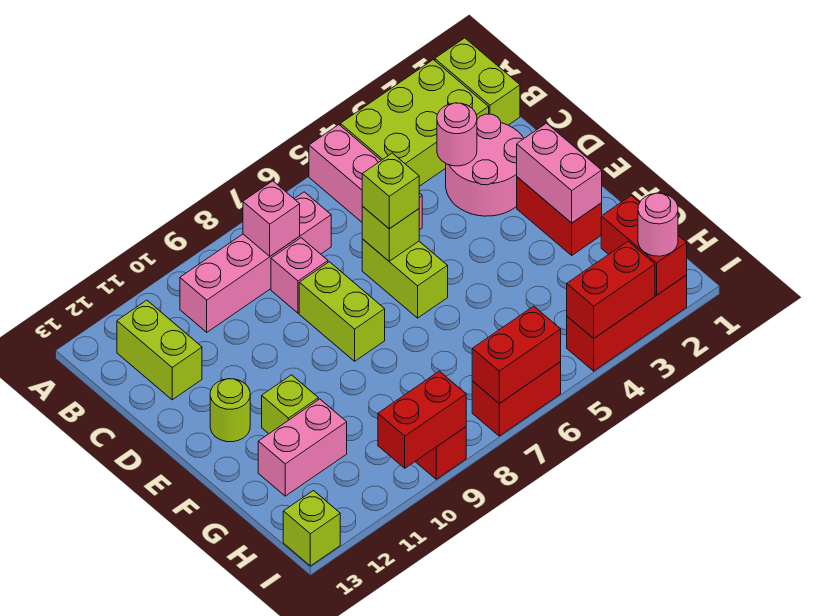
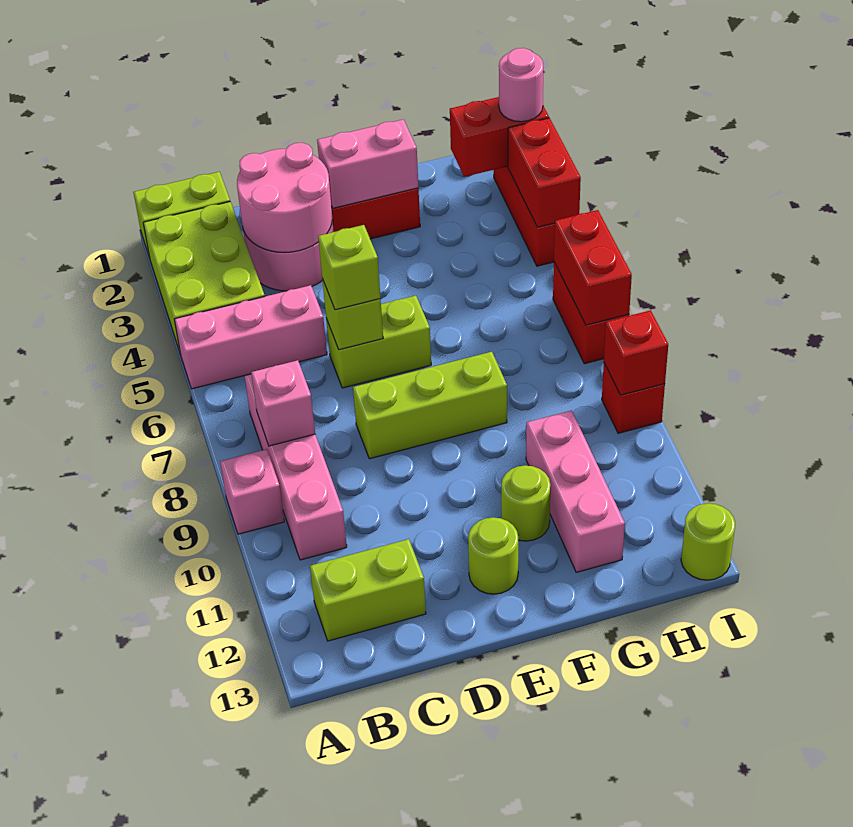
pink 1x1 round brick [437,103,477,166] -> pink 2x2 round brick [237,143,332,252]
pink 1x1 brick [271,238,328,313] -> pink 1x1 brick moved to [220,449,284,534]
lime 1x2 brick [299,262,385,361] -> lime 1x3 brick [353,352,507,459]
lime 1x1 brick [262,375,318,434] -> lime 1x1 round brick [501,465,551,541]
pink 1x2 brick [258,399,347,496] -> pink 1x3 brick [526,411,625,572]
red 1x2 brick [378,371,466,468] -> red 1x1 brick [604,310,668,395]
lime 1x1 brick [283,491,340,566] -> lime 1x1 round brick [681,503,735,580]

